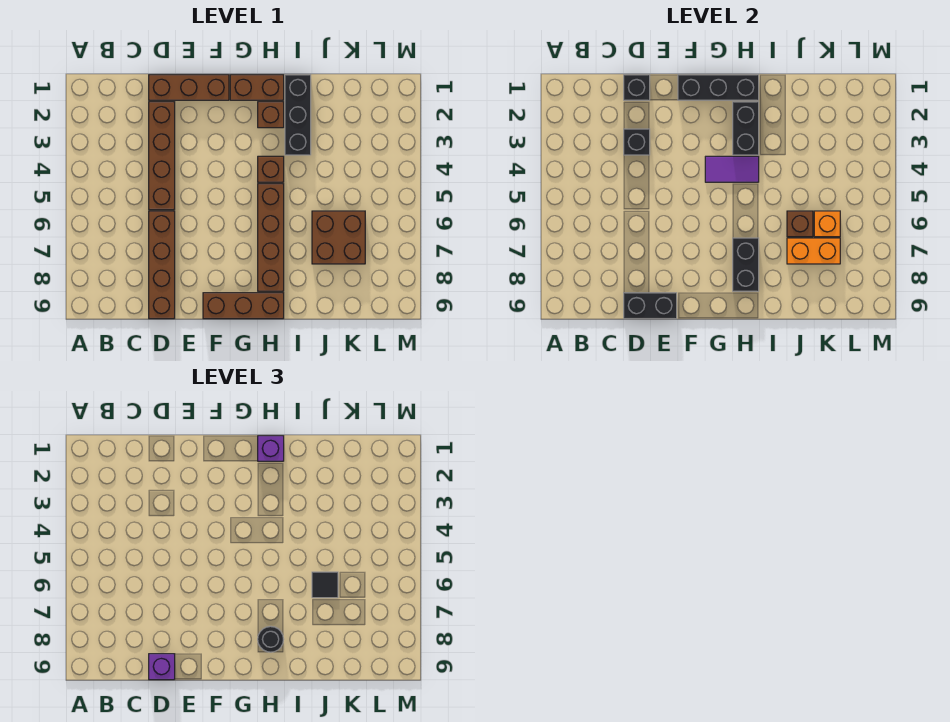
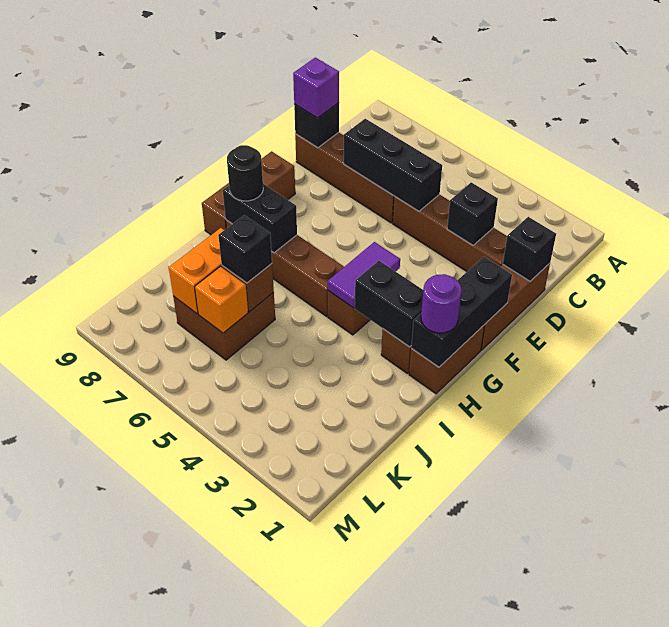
black 1x2 brick [624,293,677,319] -> black 1x1 brick [294,103,339,148]
purple 1x1 brick [258,436,284,461] -> purple 1x1 round brick [421,274,462,333]
black 1x3 brick [285,75,311,155] -> black 1x3 brick moved to [344,119,442,211]
black 1x1 tile [312,572,338,598] -> black 1x1 brick [218,215,272,283]

